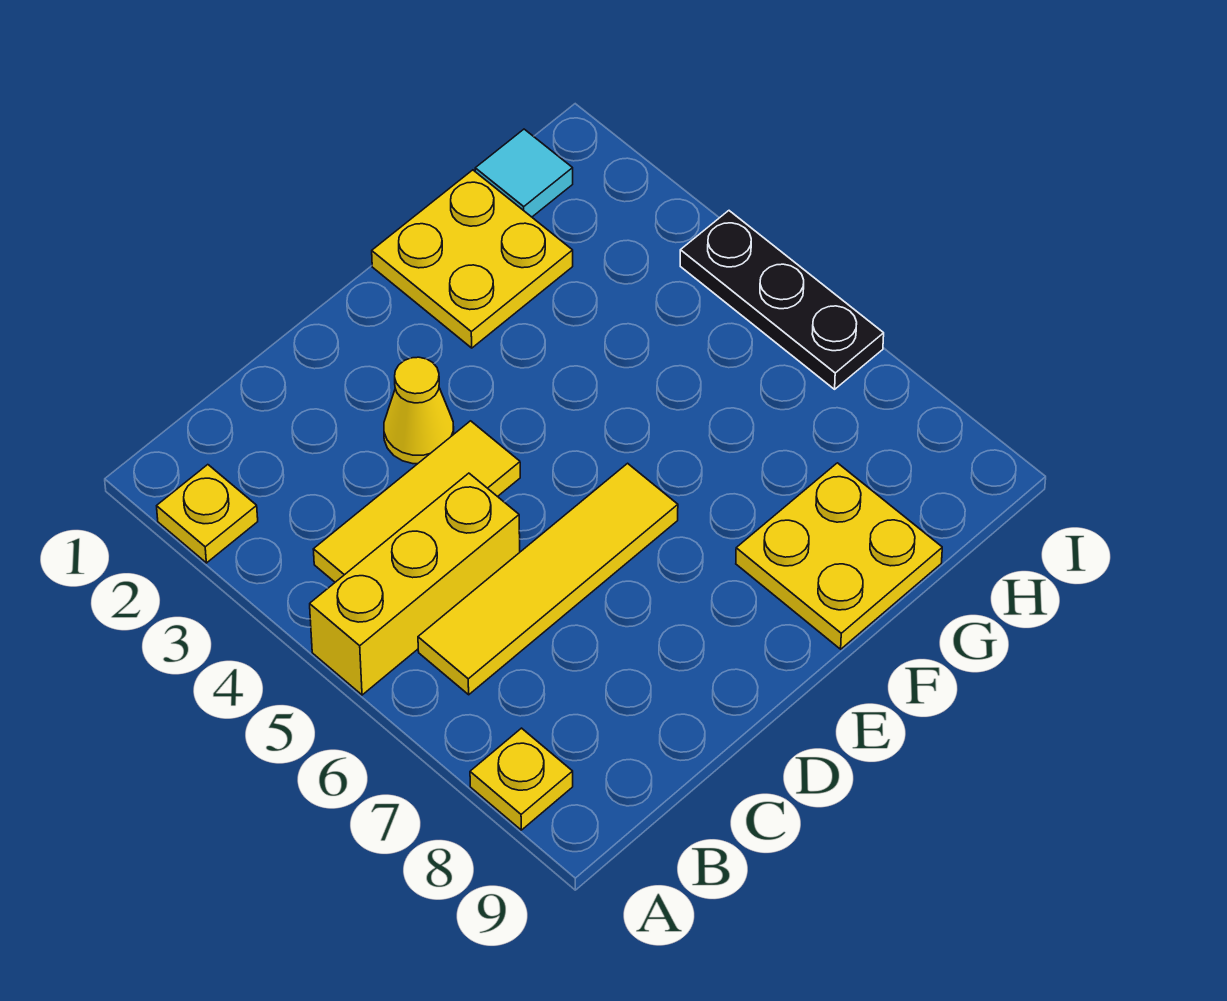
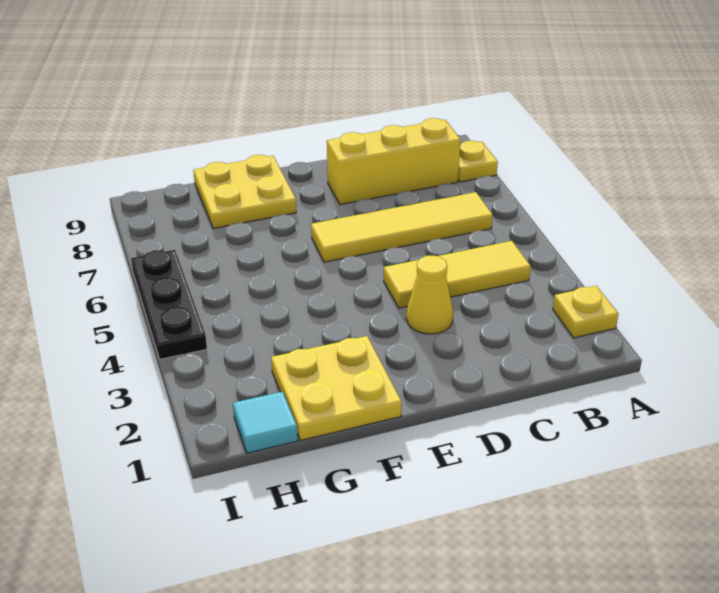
yellow 1x3 brick [310,473,520,695] -> yellow 1x3 brick moved to [327,118,461,205]

